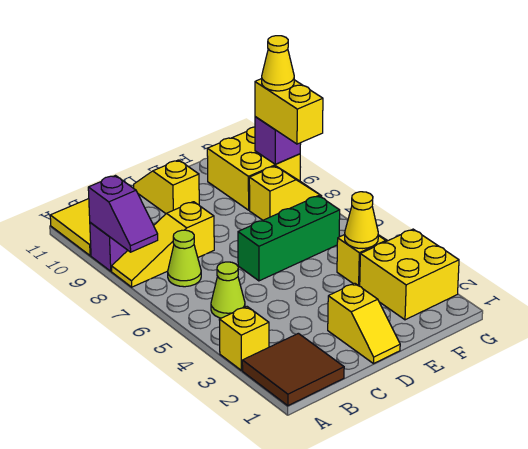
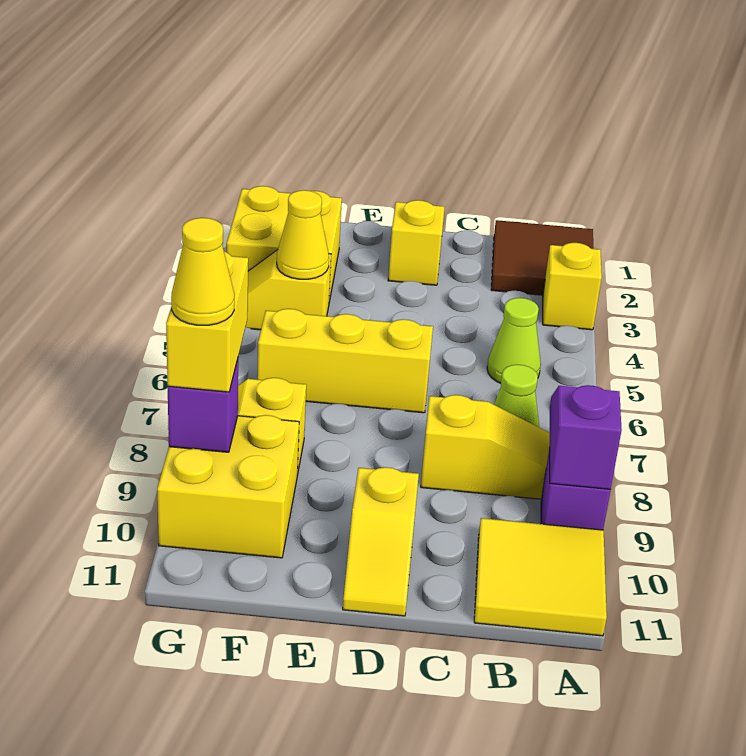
green 1x3 brick [238,196,340,281] -> yellow 1x3 brick [257,309,433,413]

